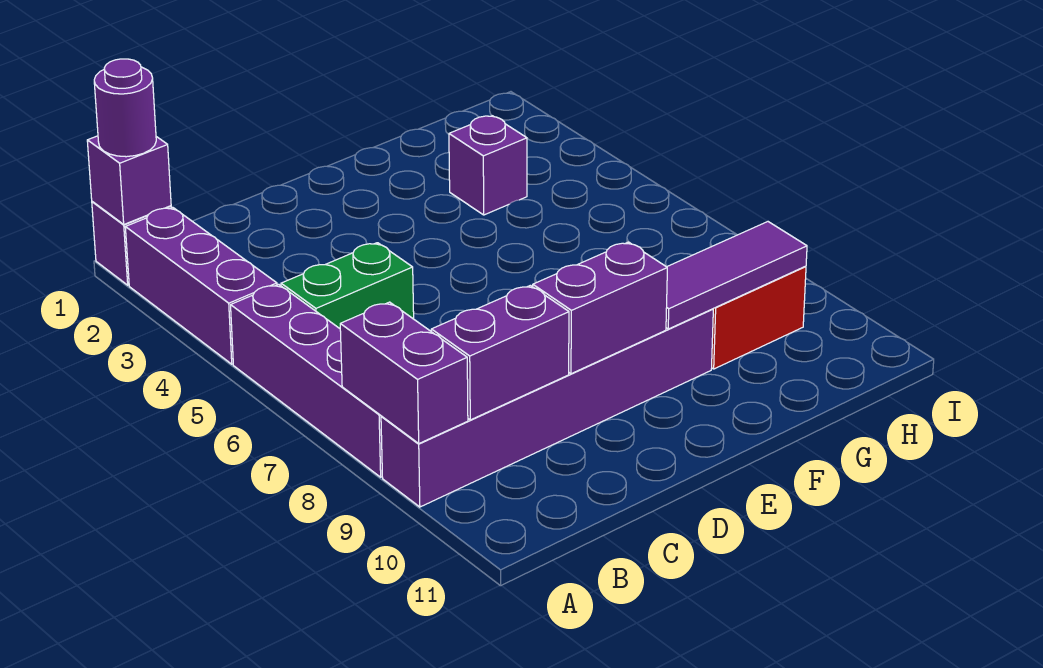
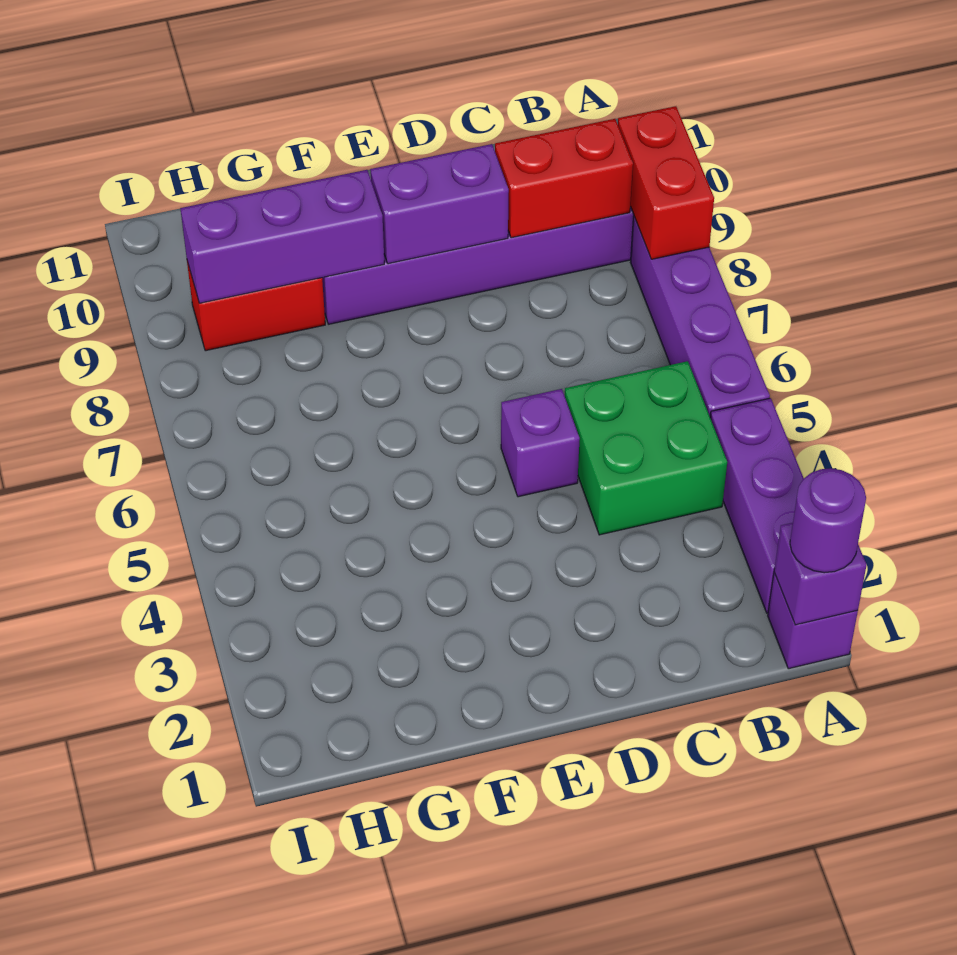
purple 1x2 brick [340,302,468,443] -> red 1x2 brick [618,106,714,259]
green 1x2 brick [281,243,414,328] -> green 2x2 brick [565,361,727,535]
purple 1x2 brick [431,285,569,420] -> red 1x2 brick [495,119,633,238]
purple 1x3 tile [666,222,807,329] -> purple 1x3 brick [180,170,384,303]
purple 1x1 brick [449,116,527,215] -> purple 1x1 brick moved to [501,389,580,497]

